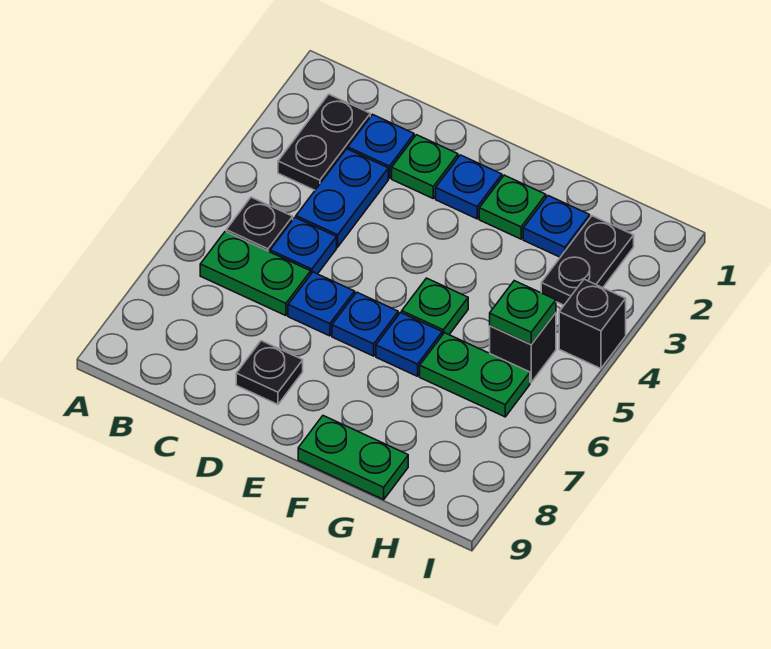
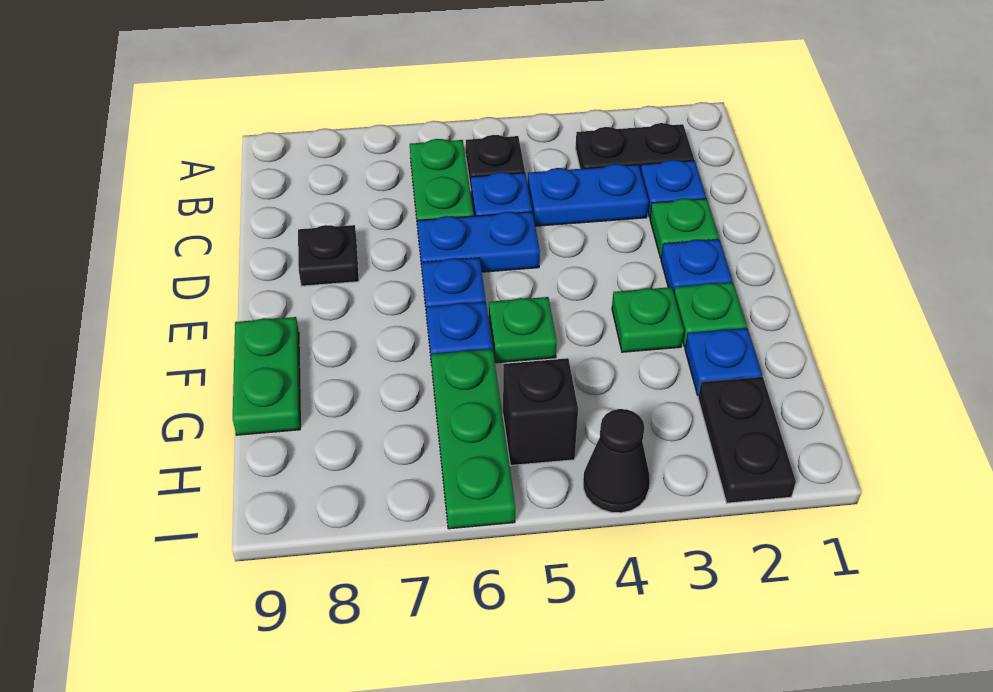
blue 1x1 plate [288,272,355,336] -> blue 1x2 plate [417,212,540,272]
green 1x2 plate [420,333,530,417] -> green 1x3 plate [431,349,515,529]
black 1x2 plate [541,216,634,305] -> black 1x2 plate turned to [698,377,796,503]
green 1x1 plate [490,281,556,345] -> green 1x1 plate moved to [612,287,684,352]
black 1x1 brick [559,279,626,368] -> black 1x1 cone [583,409,650,513]

